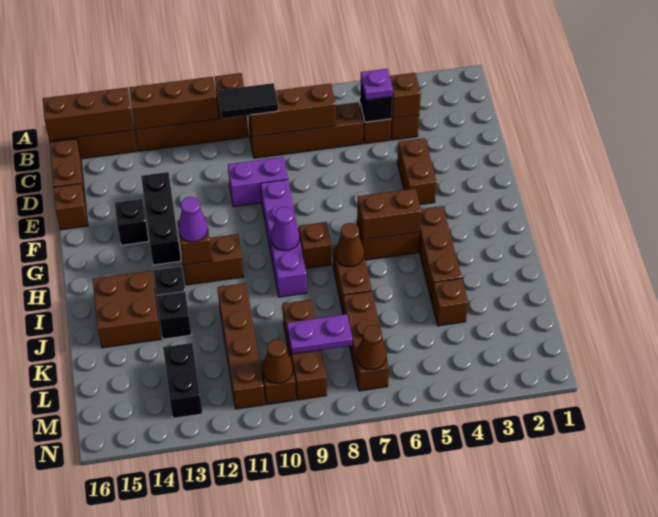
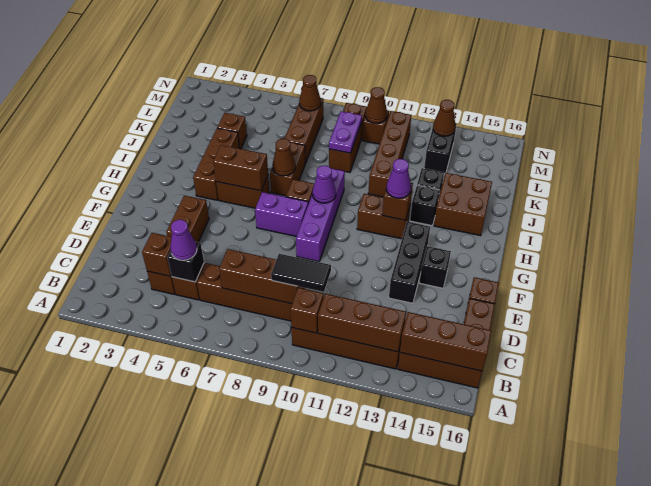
purple 1x1 plate [361,69,393,100] -> purple 1x1 cone [170,220,197,260]
purple 1x2 brick [228,157,288,207] -> purple 1x2 brick moved to [255,192,308,236]
purple 1x2 plate [287,314,353,354] -> purple 1x2 plate turned to [329,111,362,153]
none -> brown 1x1 cone [433,100,455,136]

